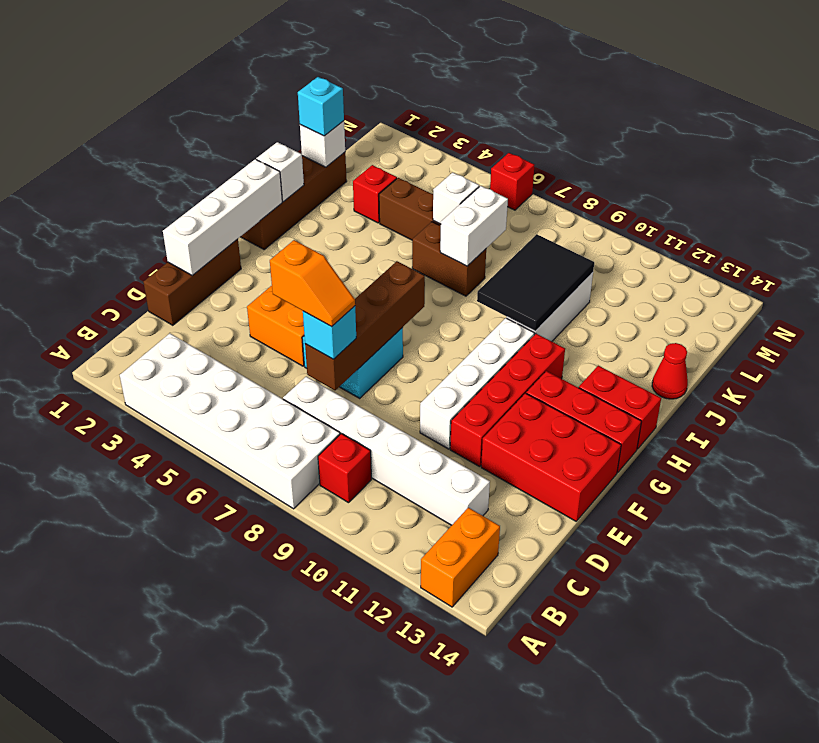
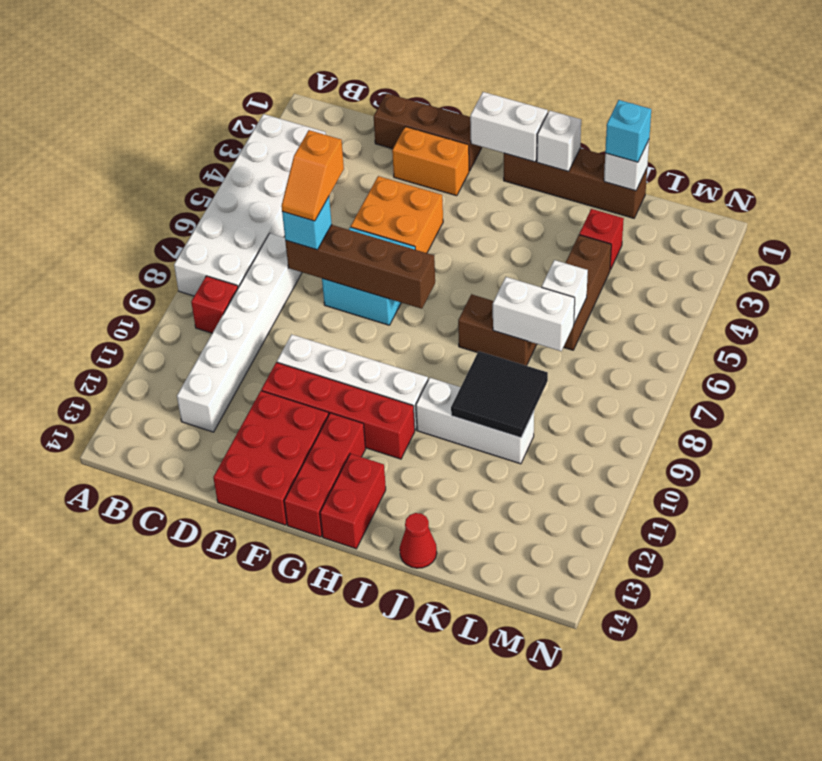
orange 1x2 brick [421,508,500,607] -> orange 1x2 brick moved to [392,127,469,196]
white 1x4 brick [163,159,282,276] -> white 1x2 brick [470,92,548,162]
black 2x3 tile [477,234,594,331] -> black 2x2 tile [451,351,548,438]
brown 1x2 brick [412,222,486,296] -> brown 1x2 brick turned to [458,294,537,366]
red 1x1 brick [490,153,534,210] -> none

